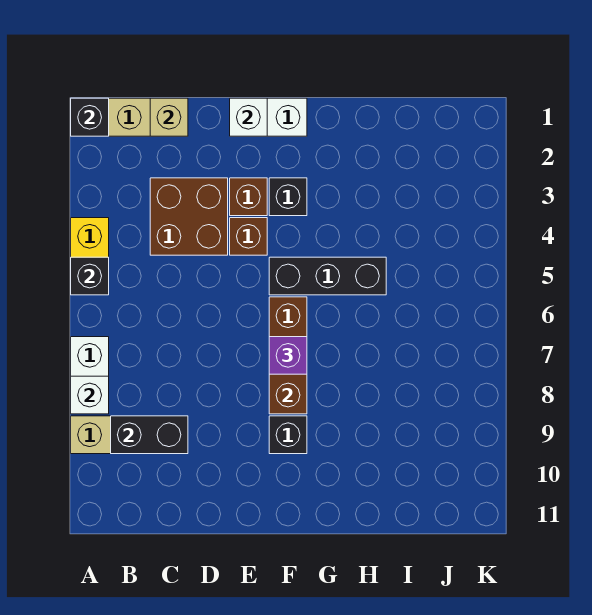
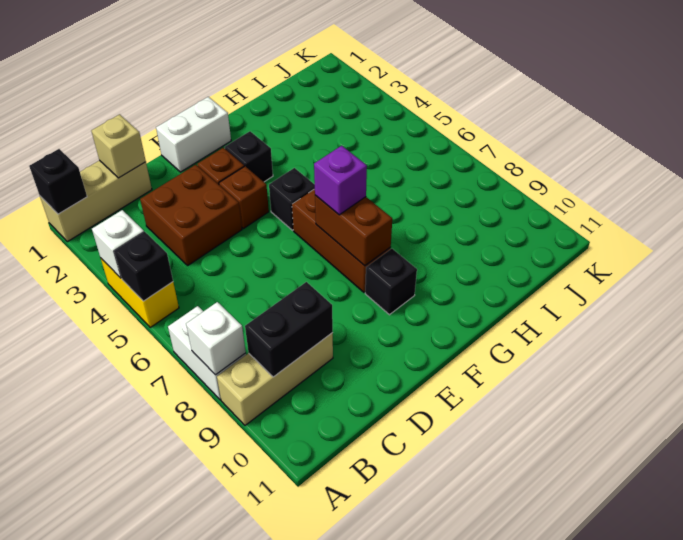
white 1x1 brick [230,98,267,136] -> white 1x1 brick moved to [92,210,144,278]
black 1x3 brick [269,257,386,295] -> black 1x1 brick [269,168,315,230]

